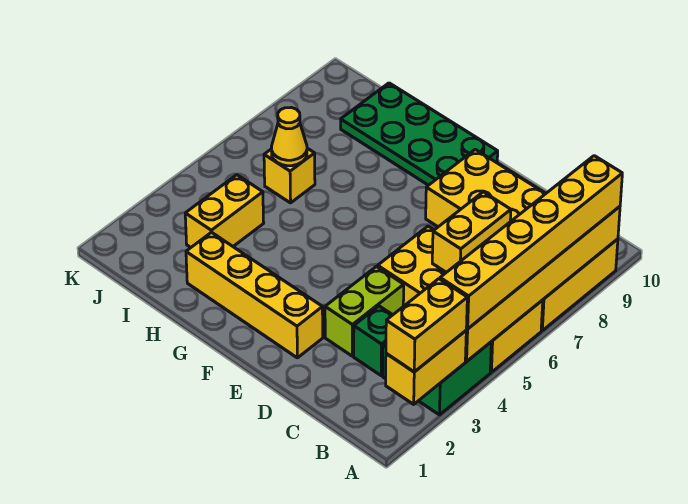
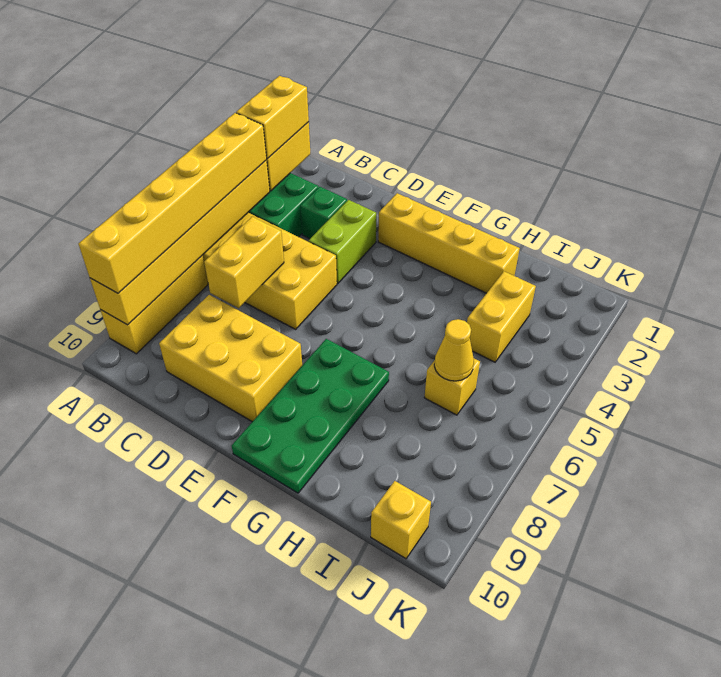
green 2x4 plate [341,83,498,185] -> green 2x4 plate turned to [232,339,389,493]
none -> yellow 1x1 brick [371,481,431,559]

